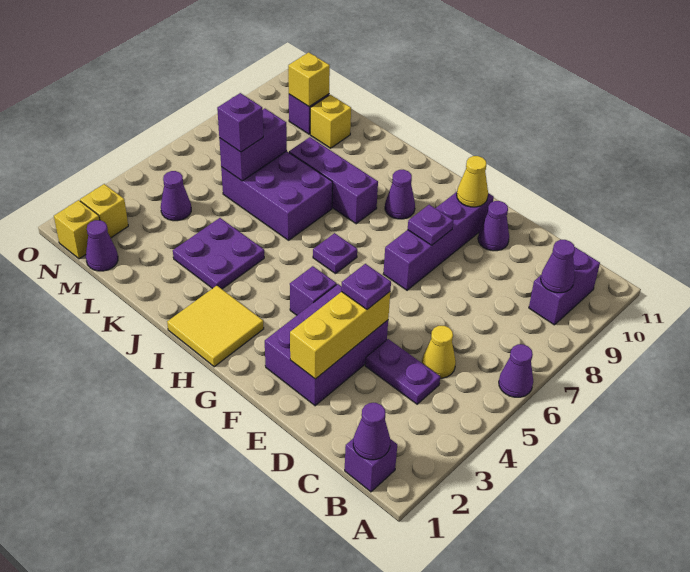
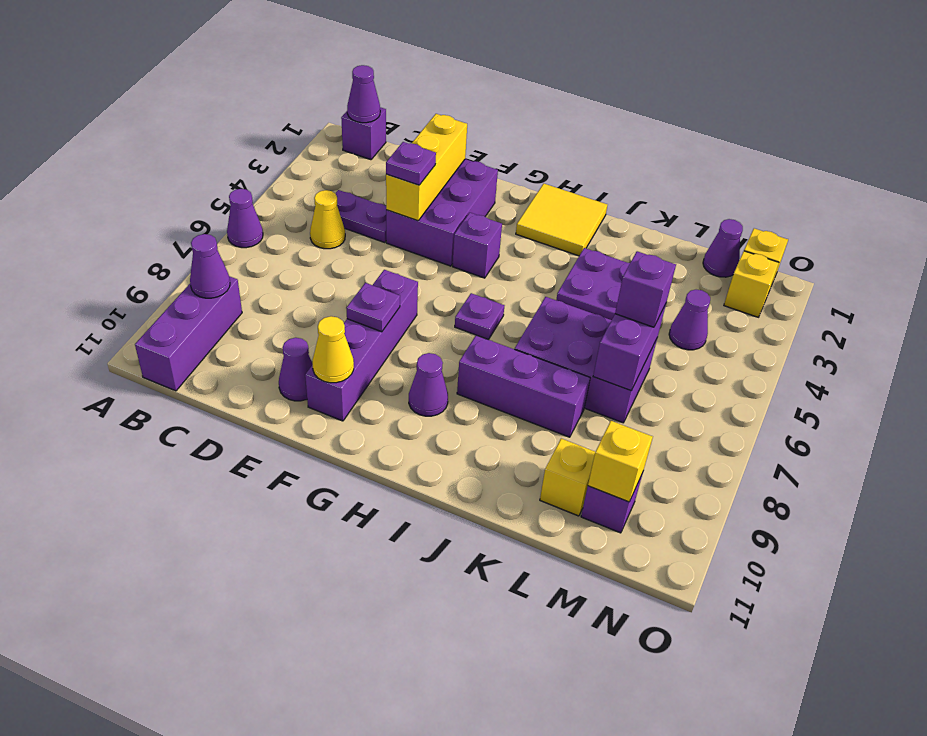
purple 1x2 brick [529,247,600,325] -> purple 1x3 brick [135,276,242,391]

